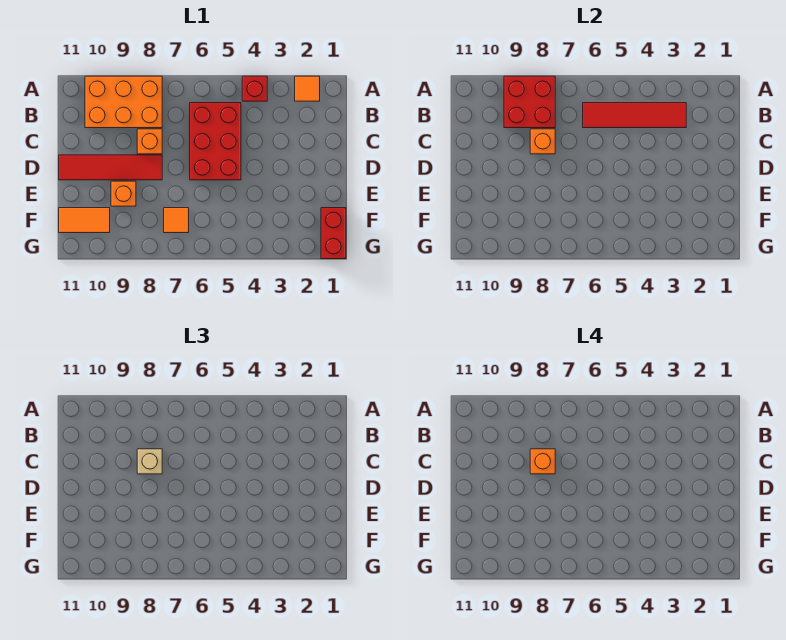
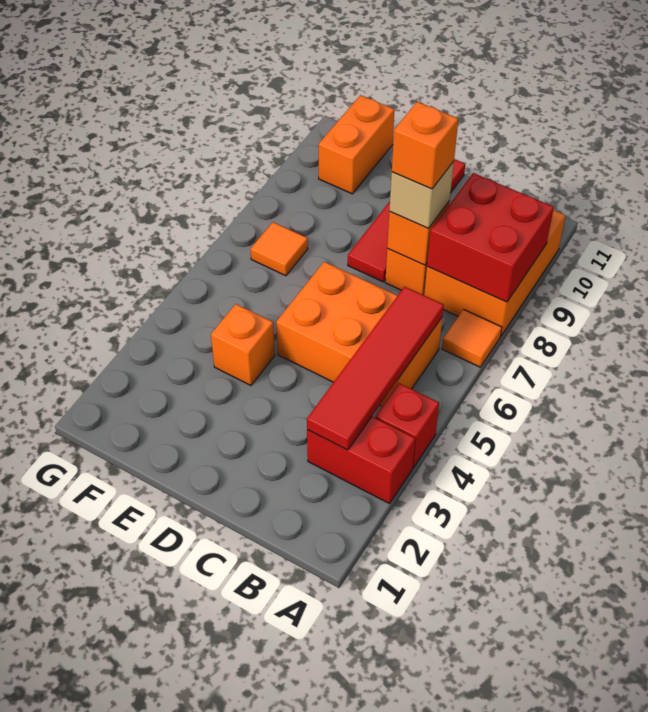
orange 1x1 tile [295,76,320,101] -> orange 1x1 tile moved to [442,309,502,367]
red 2x3 brick [190,103,241,180] -> orange 2x3 brick [276,262,443,406]
orange 1x1 brick [111,181,136,206] -> orange 1x1 brick moved to [211,304,275,385]
red 1x2 brick [321,208,346,259] -> red 1x2 brick moved to [307,417,415,504]
orange 1x2 tile [59,208,110,233] -> orange 1x2 brick [319,95,395,194]

